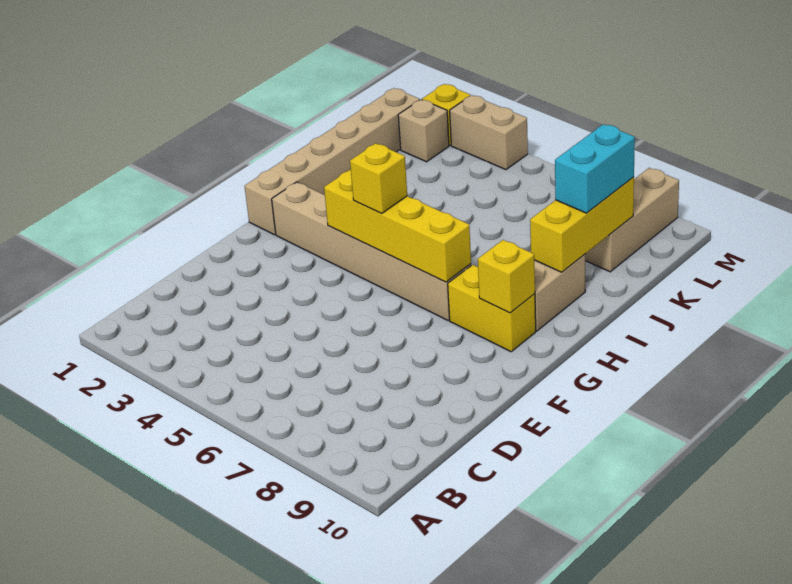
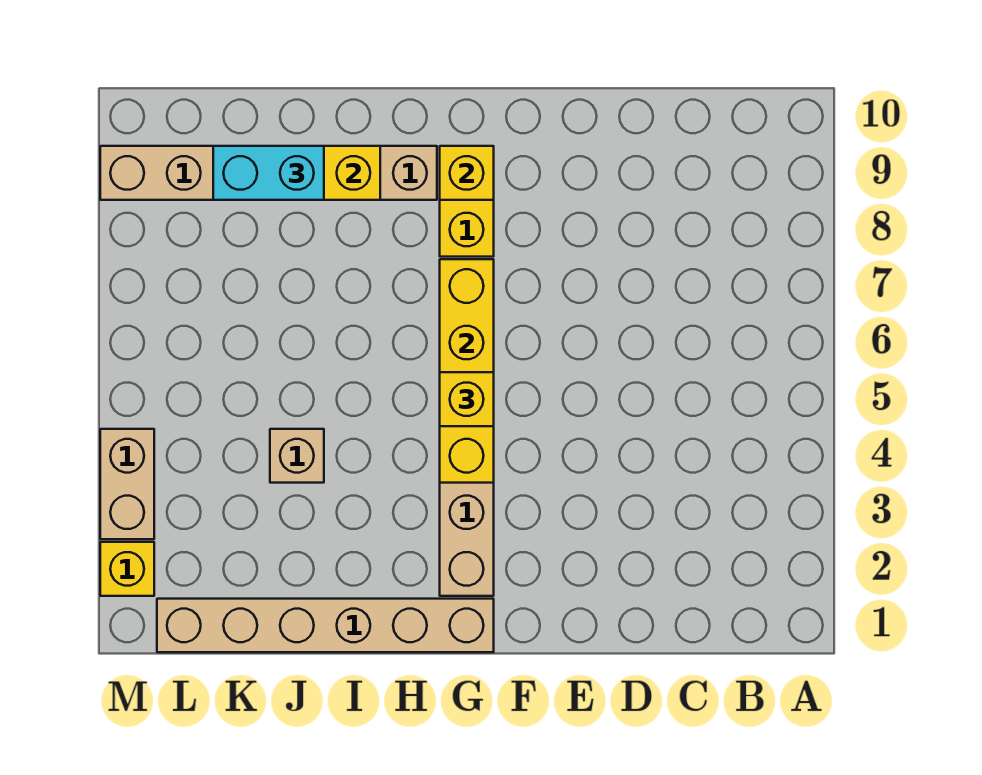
tan 1x1 brick [398,100,449,162] -> tan 1x1 brick moved to [270,429,324,483]

